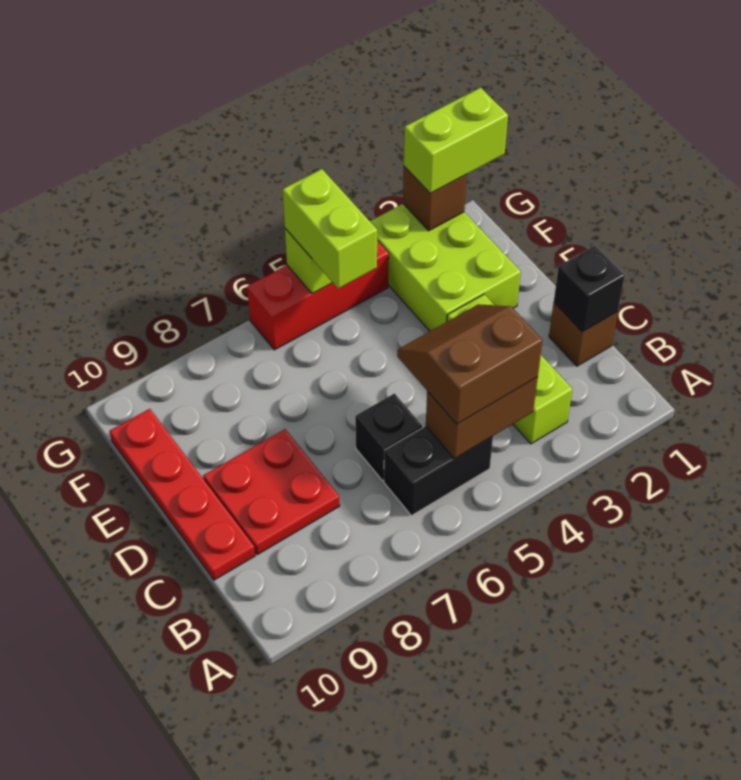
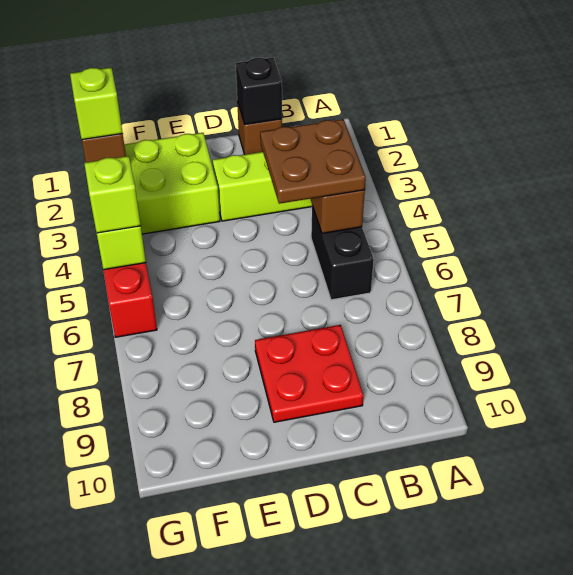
brown 2x2 slope [397,304,543,424] -> brown 2x2 plate [260,119,366,204]
black 1x1 brick [355,394,422,481] -> none
red 1x4 plate [110,409,255,580] -> none
lime 1x2 brick [282,169,377,289] -> lime 1x1 brick [84,156,141,233]
lime 1x2 brick [404,88,508,194] -> lime 1x1 brick [70,68,123,140]

